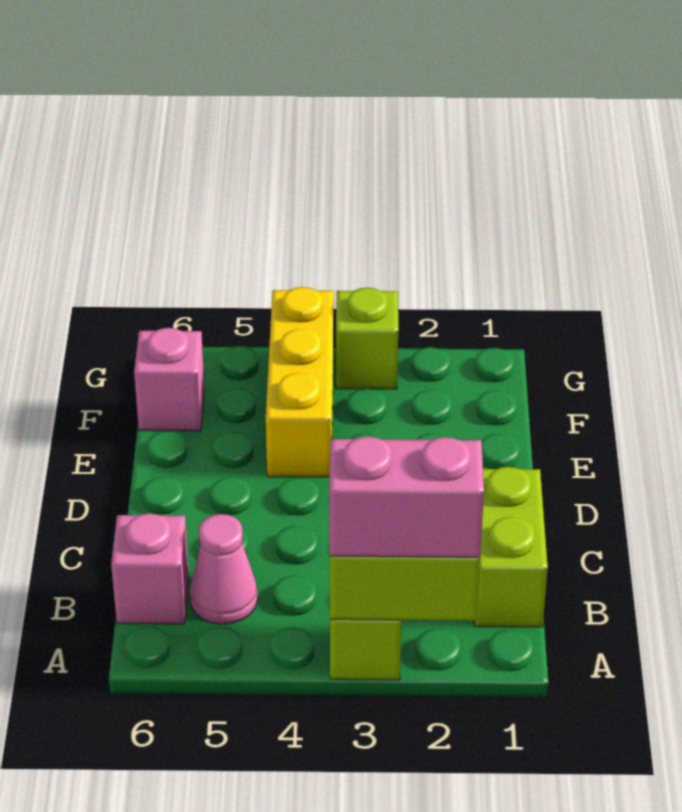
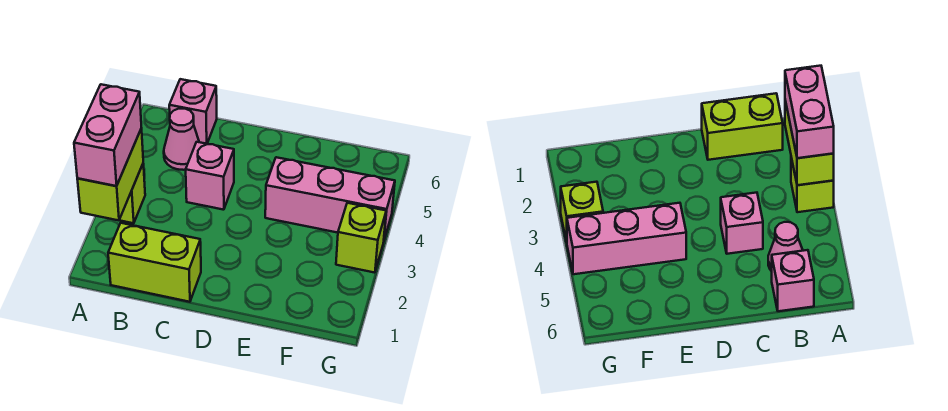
yellow 1x3 brick [266,287,334,477] -> pink 1x3 brick [265,157,395,240]
pink 1x1 brick [134,328,205,431] -> pink 1x1 brick moved to [186,142,234,210]

